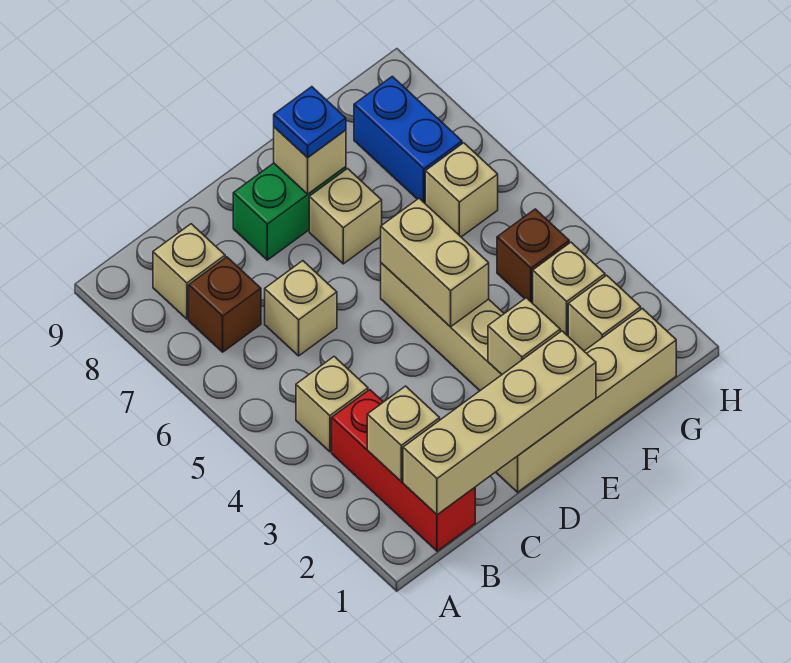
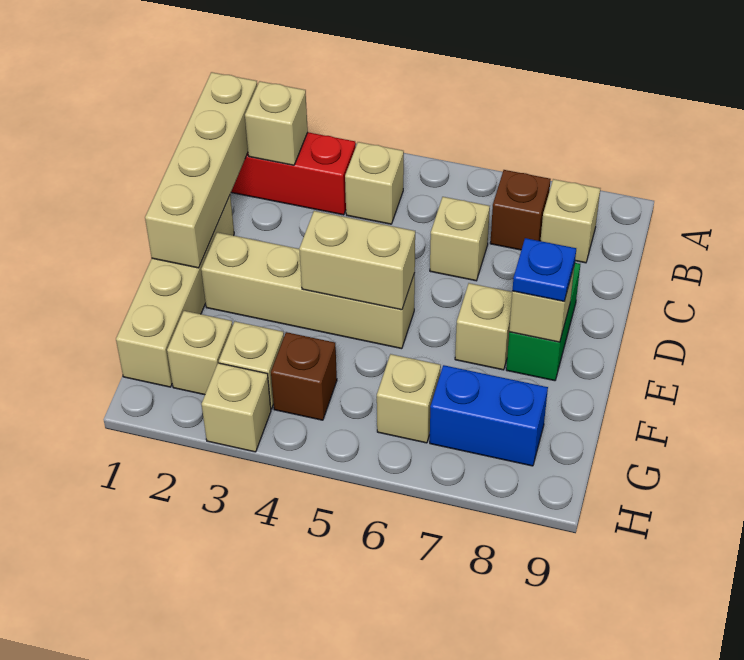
tan 1x1 brick [488,298,560,374] -> tan 1x1 brick moved to [202,363,271,452]

